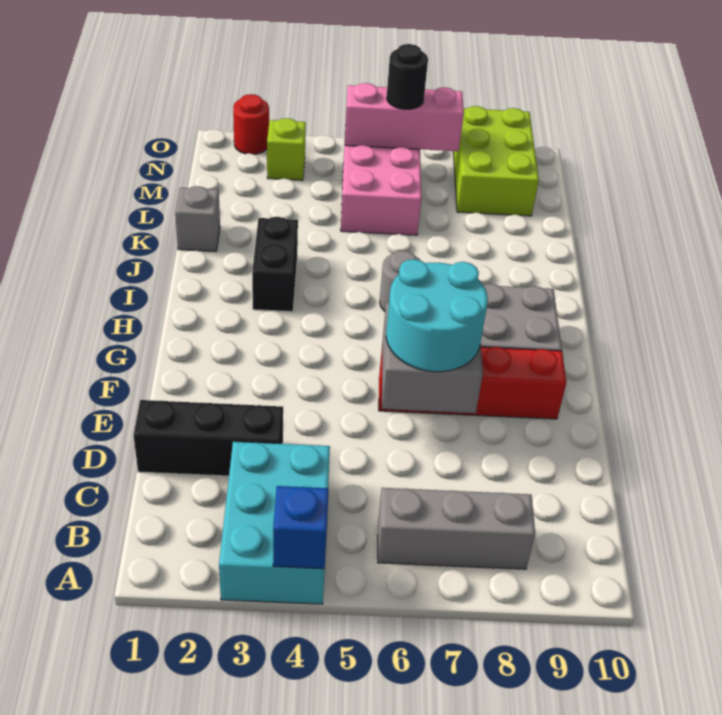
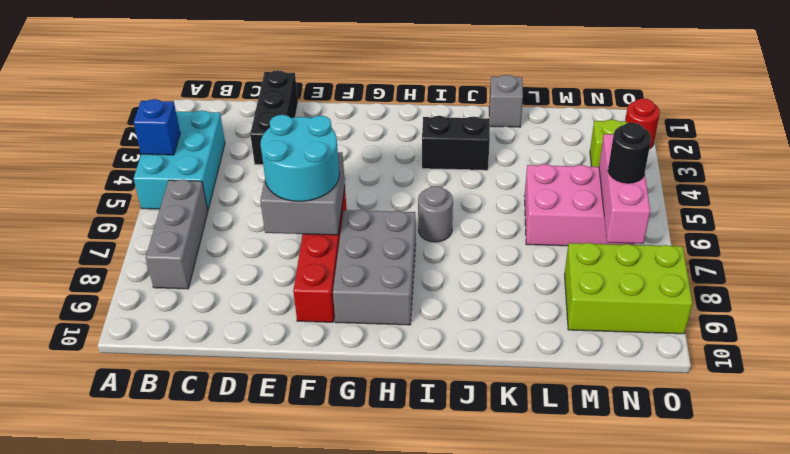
cyan 2x3 brick [219,442,330,604] -> cyan 2x3 brick turned to [134,110,225,209]

